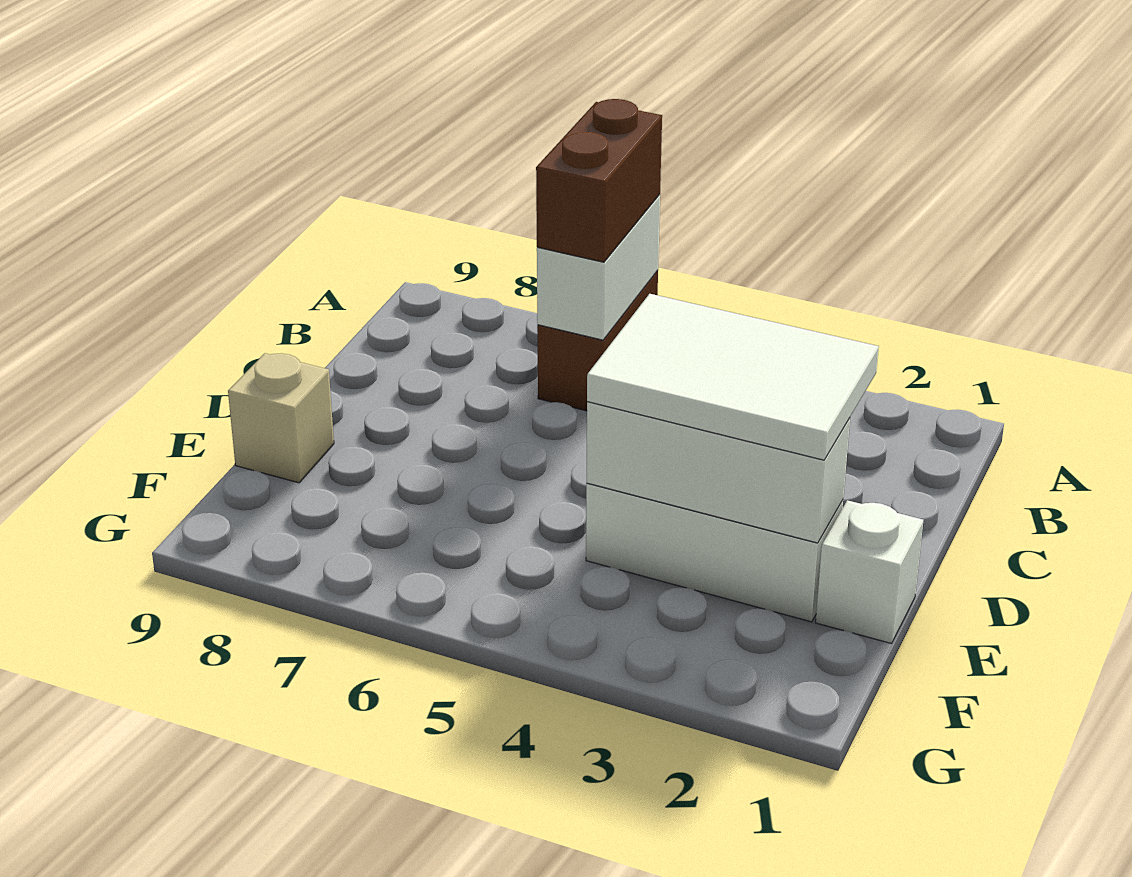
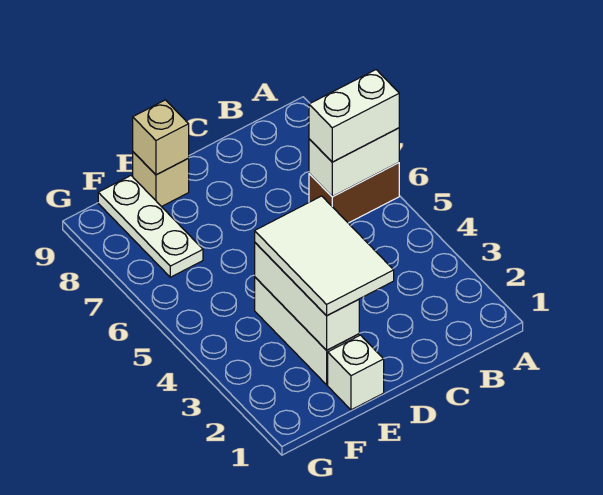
brown 1x2 brick [536,99,662,262] -> white 1x2 brick [309,70,399,162]
none -> tan 1x1 brick [133,100,189,175]
none -> white 1x3 plate [98,176,203,277]

